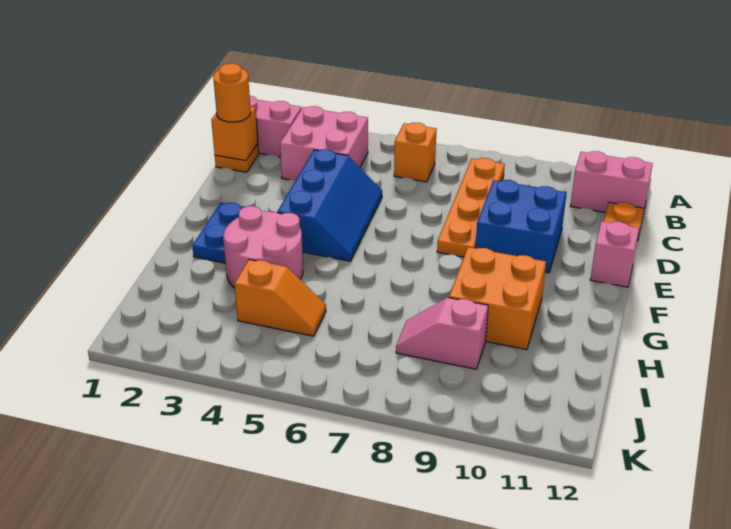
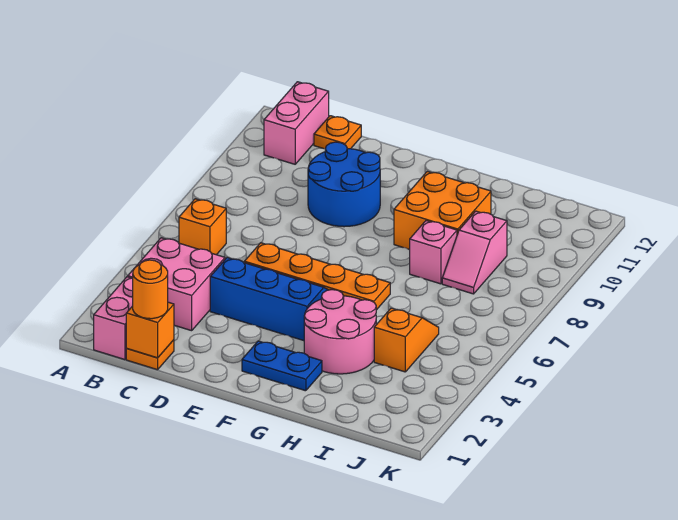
orange 1x4 plate [437,158,505,257] -> orange 1x4 plate moved to [244,243,390,310]
blue 2x2 brick [475,180,567,273] -> blue 2x2 round brick [308,142,380,227]
pink 1x1 brick [590,221,639,287] -> pink 1x1 brick moved to [410,221,457,284]

